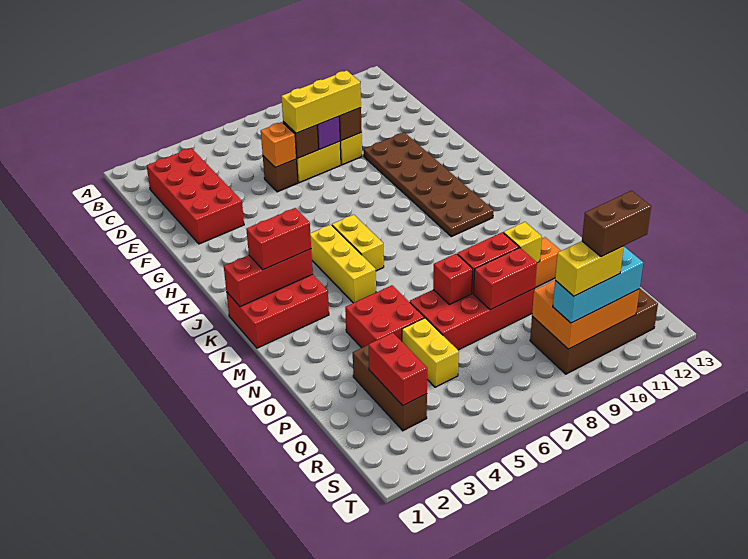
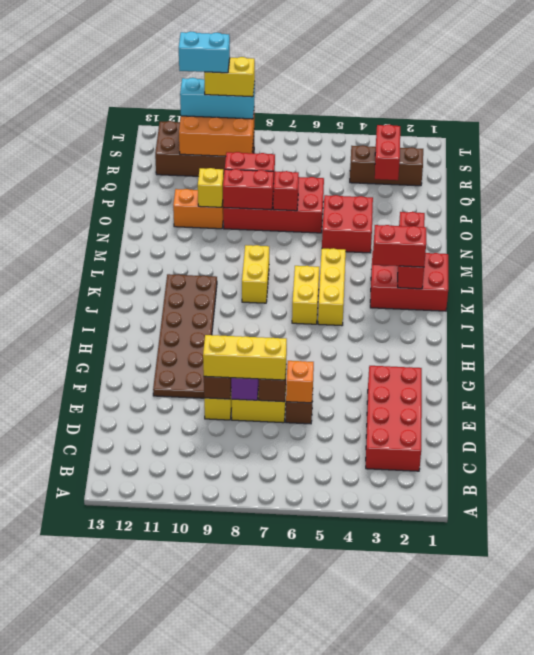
red 1x3 brick [224,249,313,307] -> red 1x3 brick turned to [398,212,425,289]
brown 1x3 brick [353,345,427,431] -> brown 1x3 brick turned to [350,145,423,186]
yellow 1x2 brick [402,318,459,387] -> yellow 1x2 brick moved to [242,245,269,303]
brown 1x2 brick [582,191,651,257] -> cyan 1x2 brick [179,32,230,73]

